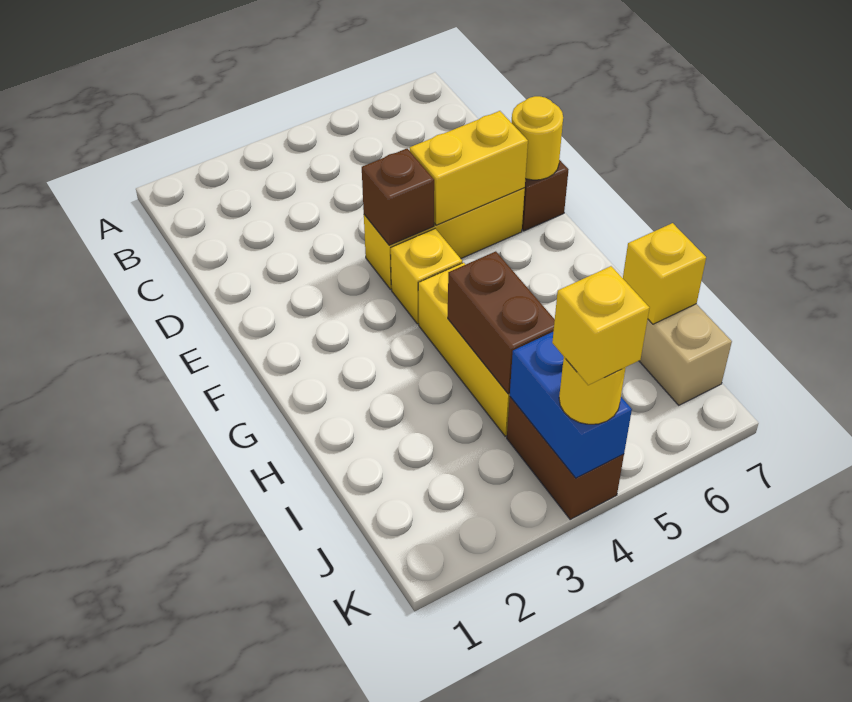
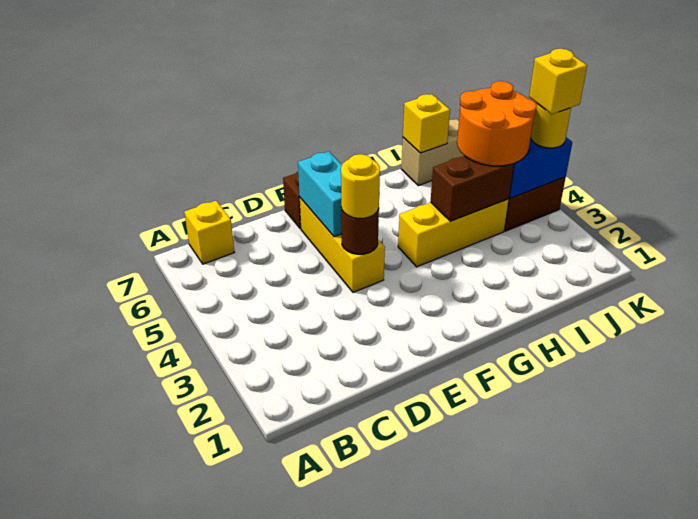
brown 1x1 brick [362,149,434,245] -> brown 1x1 round brick [341,208,379,254]
yellow 1x2 brick [410,111,528,225] -> cyan 1x2 brick [298,151,342,237]
yellow 1x1 round brick [512,96,563,180] -> yellow 1x1 round brick moved to [341,154,380,218]
yellow 1x1 brick [391,229,462,324] -> yellow 1x1 brick moved to [184,201,235,264]
none -> orange 2x2 round brick [457,81,537,166]

